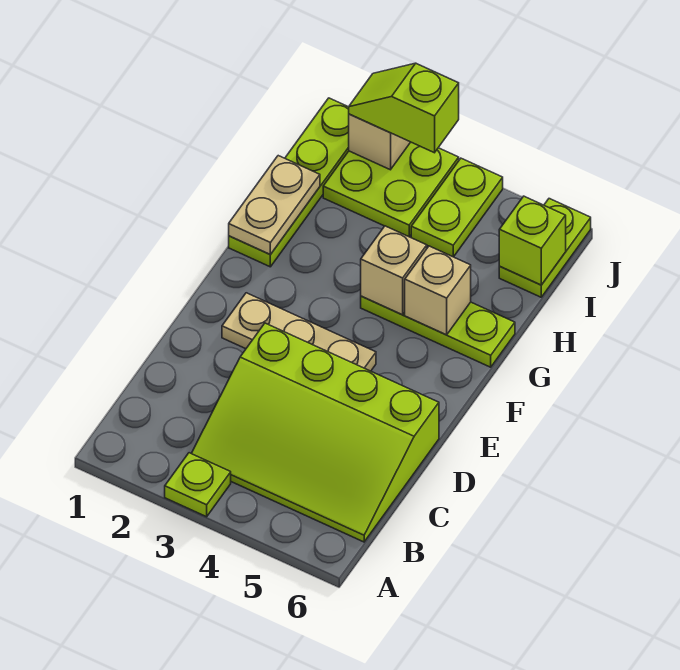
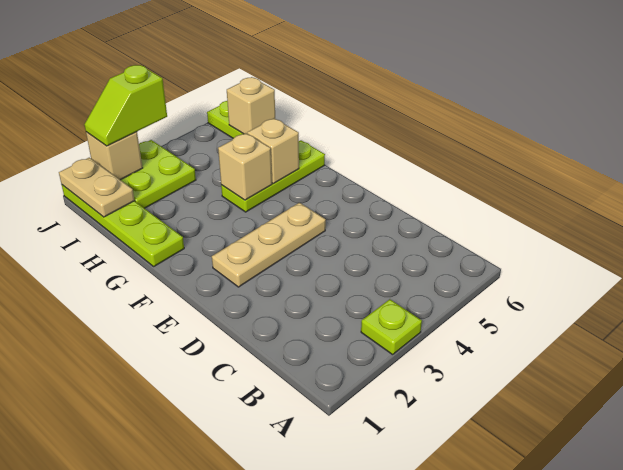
lime 3x4 slope [191,323,439,542] -> none
tan 1x2 plate [229,156,320,255] -> tan 1x2 plate moved to [59,158,134,217]
lime 1x2 plate [411,158,503,257] -> none
lime 1x1 brick [499,196,566,285] -> tan 1x1 brick [227,77,275,134]

